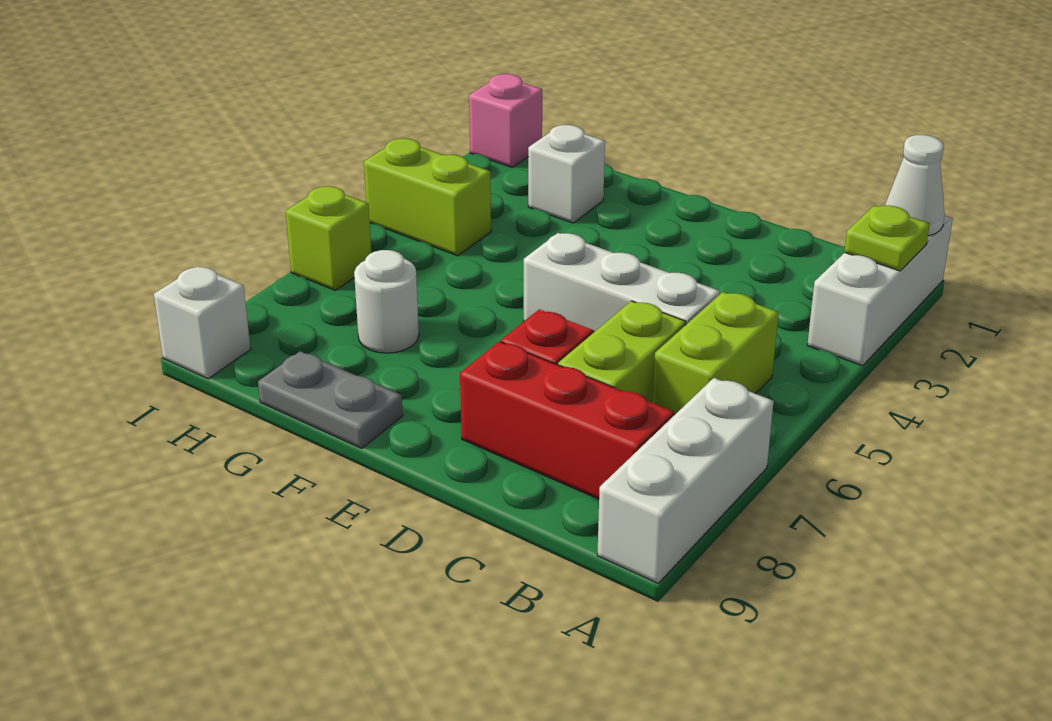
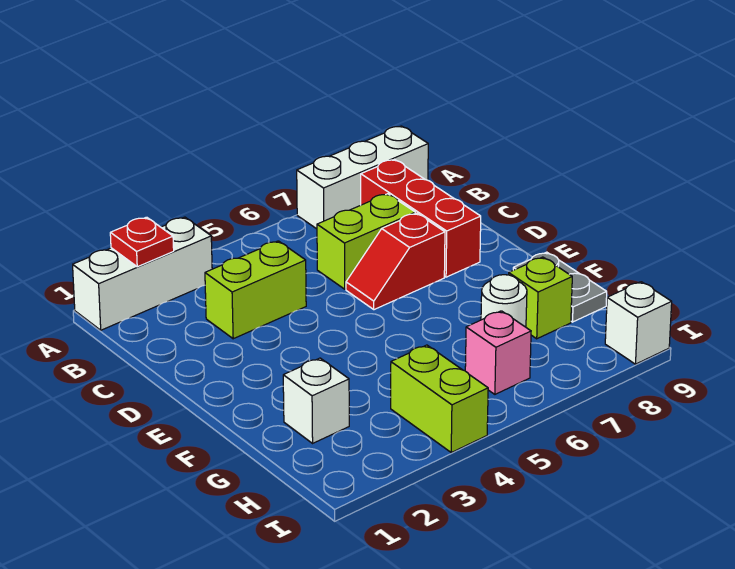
white 1x1 cone [885,135,945,236] -> none
lime 1x1 plate [844,205,930,271] -> red 1x1 plate [110,217,174,267]
lime 1x2 brick [652,292,779,415] -> lime 1x2 brick moved to [205,241,306,339]
white 1x3 brick [524,233,720,331] -> none
pink 1x1 brick [469,74,542,167] -> pink 1x1 brick moved to [465,311,531,394]
lime 1x1 brick [286,186,371,290] -> lime 1x1 brick moved to [509,257,572,339]

